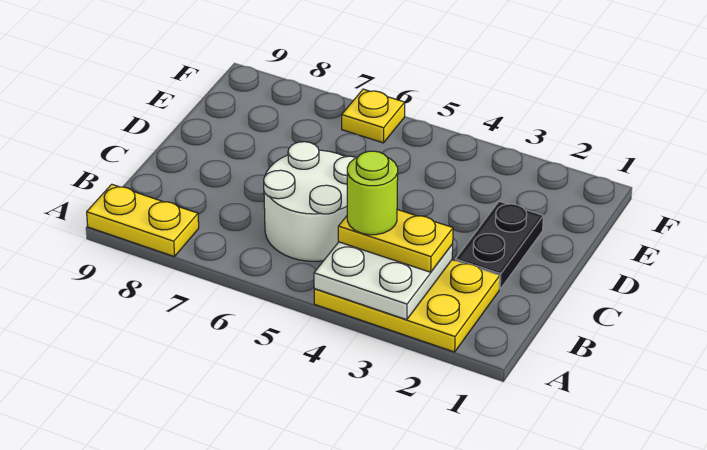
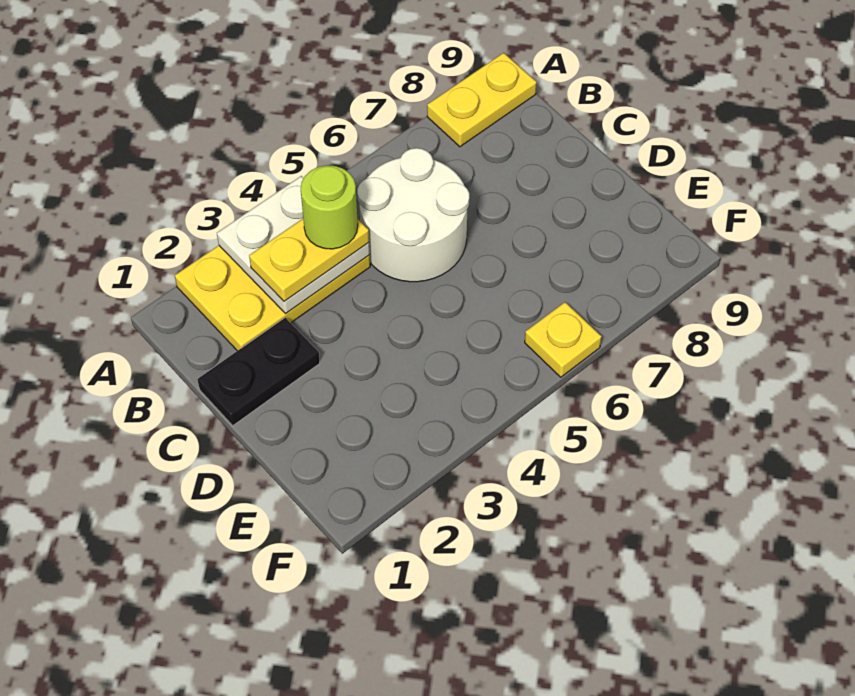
black 1x2 plate [456,201,543,289] -> black 1x2 plate turned to [197,318,320,426]

